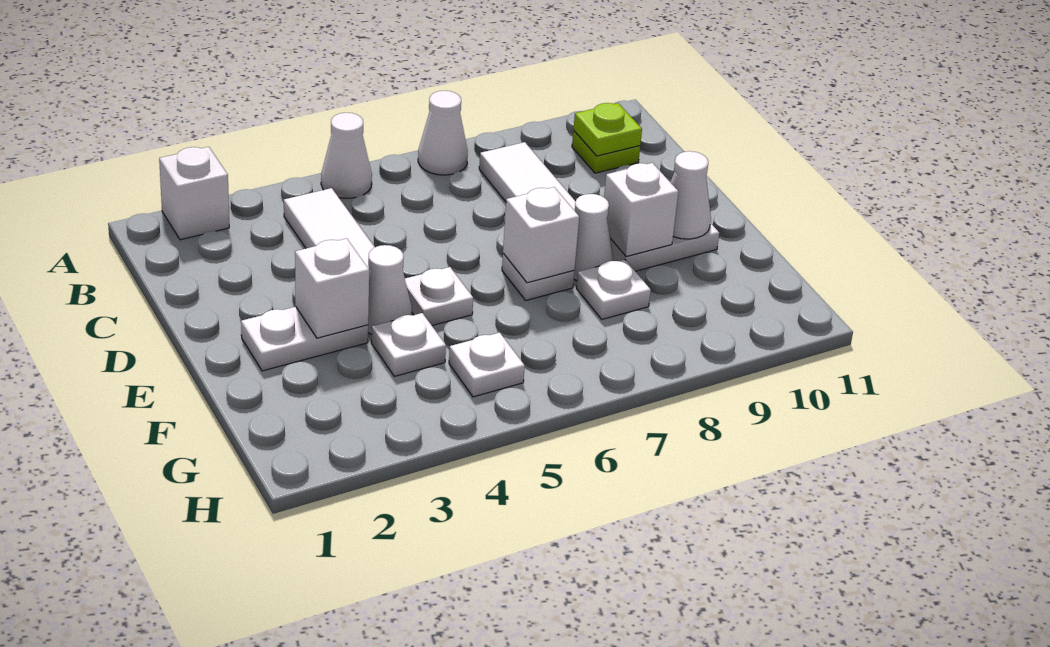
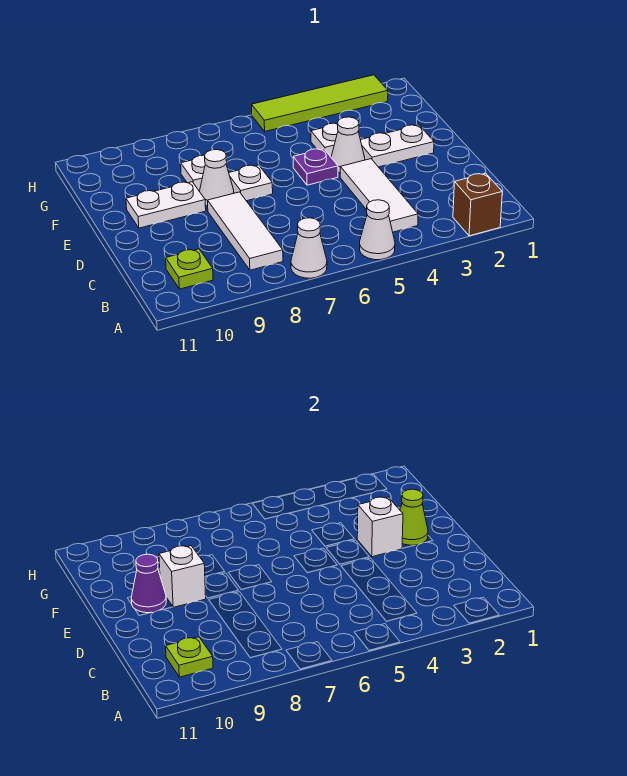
white 1x1 brick [159,147,229,240] -> brown 1x1 brick [453,173,502,236]
none -> lime 1x1 cone [400,489,428,545]
white 1x1 plate [405,267,473,326] -> purple 1x1 plate [293,149,338,185]
white 1x1 brick [503,187,579,283] -> none
white 1x1 cone [671,151,711,239] -> purple 1x1 cone [131,554,166,613]
white 1x1 plate [449,333,525,397] -> none
none -> lime 1x4 tile [252,75,388,131]

